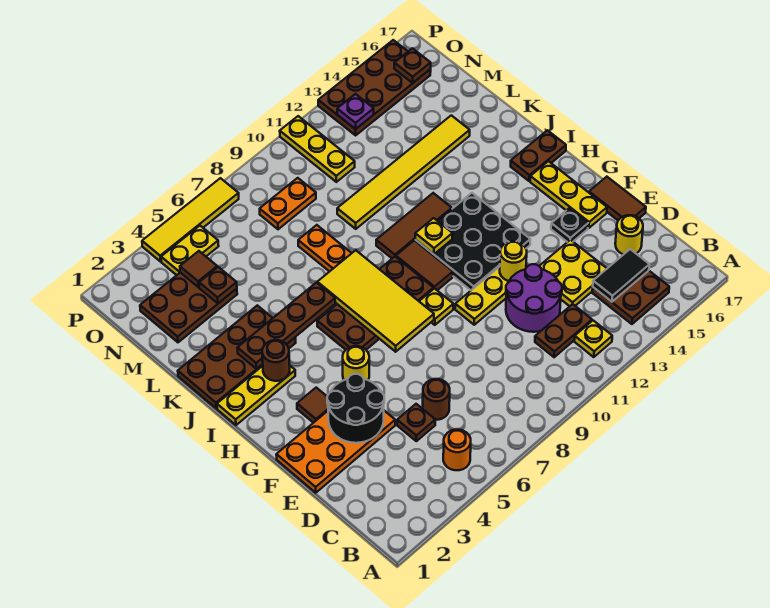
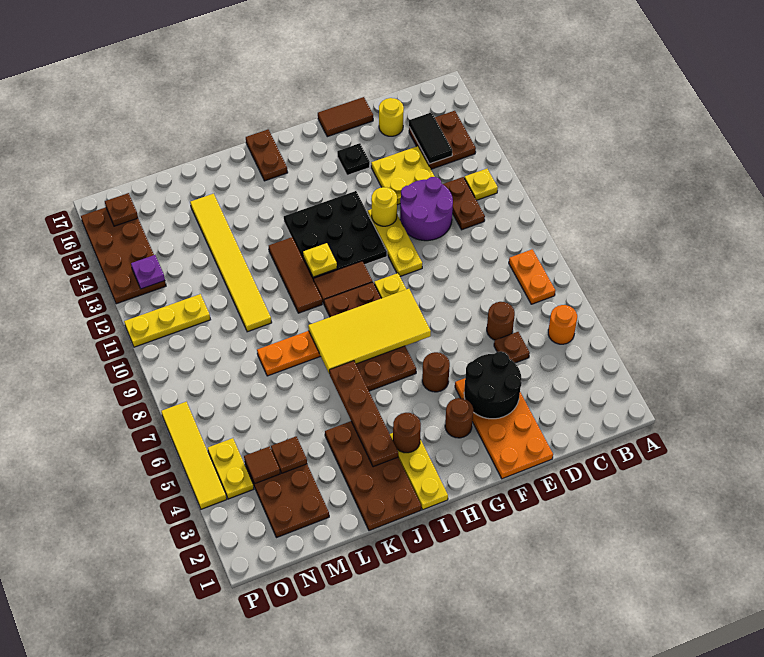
yellow 1x3 plate [530,161,607,228] -> none
brown 1x1 tile [297,388,328,423] -> brown 1x1 round brick [445,398,473,438]
yellow 1x1 round brick [343,346,369,380] -> brown 1x1 round brick [422,352,450,392]
orange 1x2 plate [260,178,316,229] -> orange 1x2 plate moved to [509,249,555,304]

